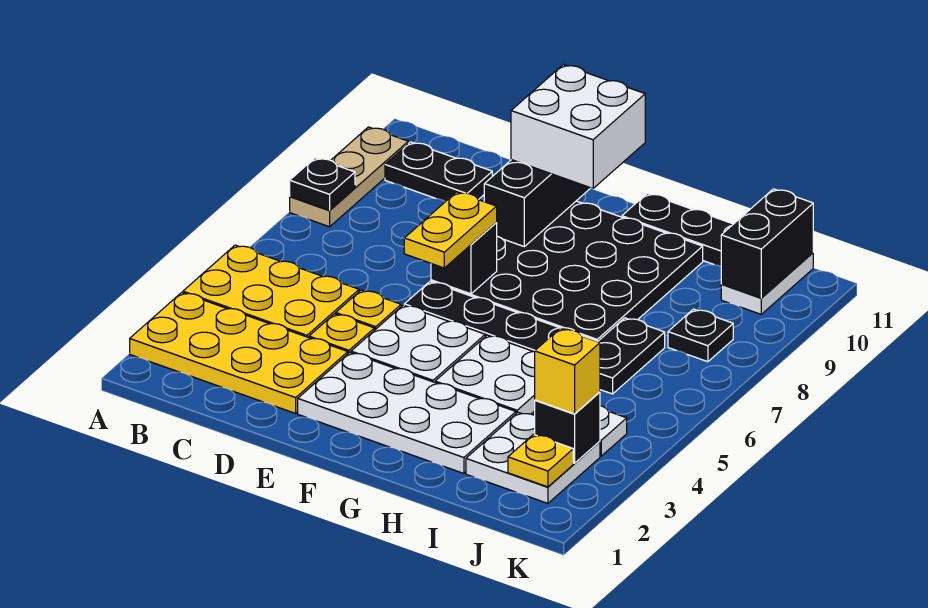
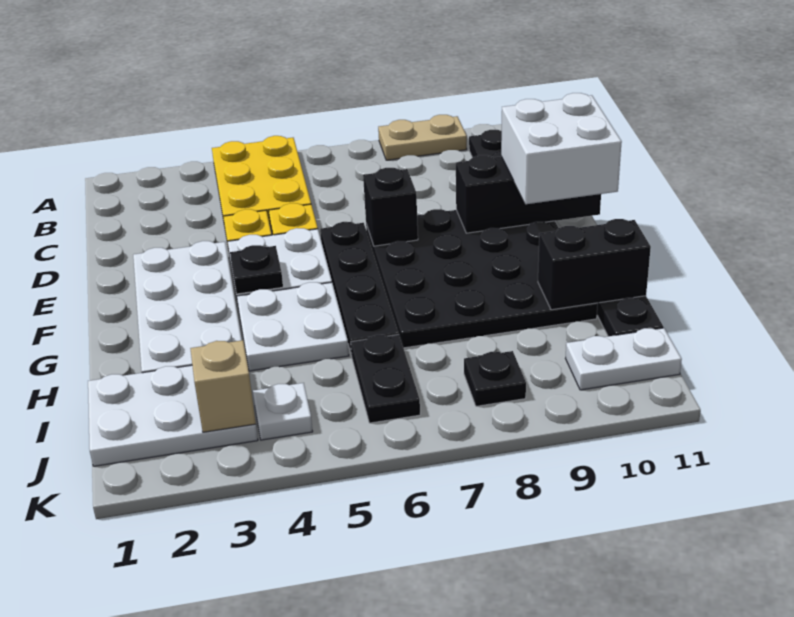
yellow 2x4 plate [130,292,348,413] -> none
tan 1x3 plate [290,127,408,227] -> tan 1x2 plate [378,115,467,160]
black 1x1 plate [290,158,355,210] -> black 1x1 plate moved to [230,245,283,294]
yellow 1x2 plate [404,192,497,268] -> none
white 2x2 plate [466,412,600,503] -> white 2x3 plate [88,365,258,466]
black 1x2 plate [598,318,665,394] -> black 1x2 plate turned to [351,335,420,423]
yellow 1x1 plate [508,435,573,487] -> none
black 1x1 brick [535,392,600,463] -> tan 1x1 brick [190,340,256,432]
yellow 1x1 brick [535,329,600,414] -> none
black 1x2 brick [721,189,813,298] -> black 1x2 brick moved to [538,219,651,310]

